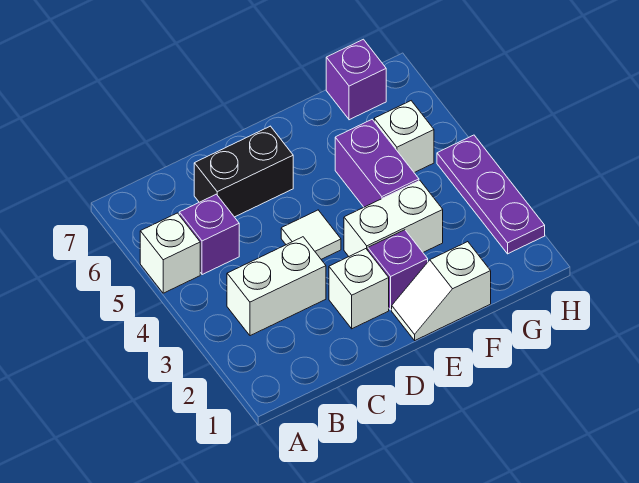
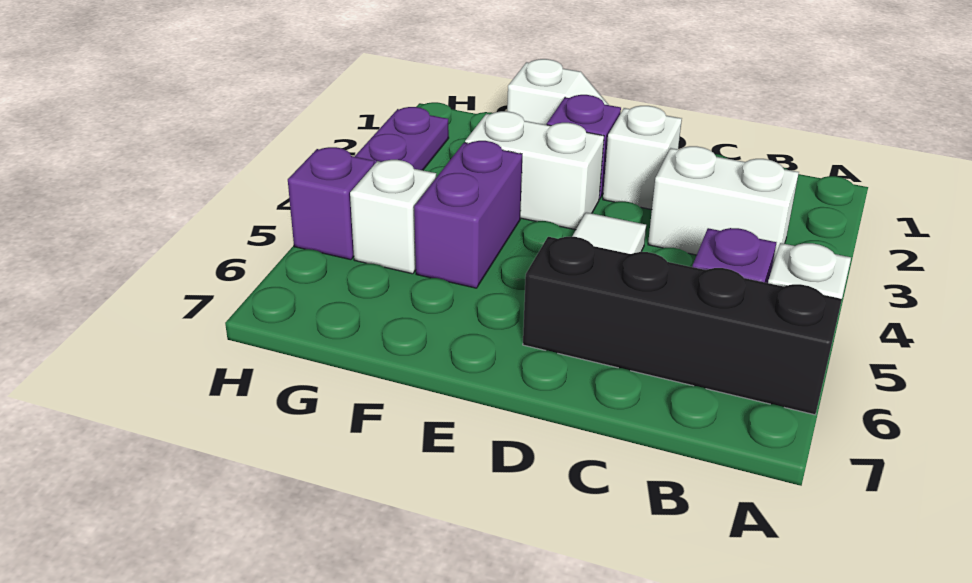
black 1x2 brick [194,126,293,217] -> black 1x4 brick [523,237,842,415]
purple 1x1 brick [326,39,386,120] -> purple 1x1 brick moved to [288,147,374,260]

